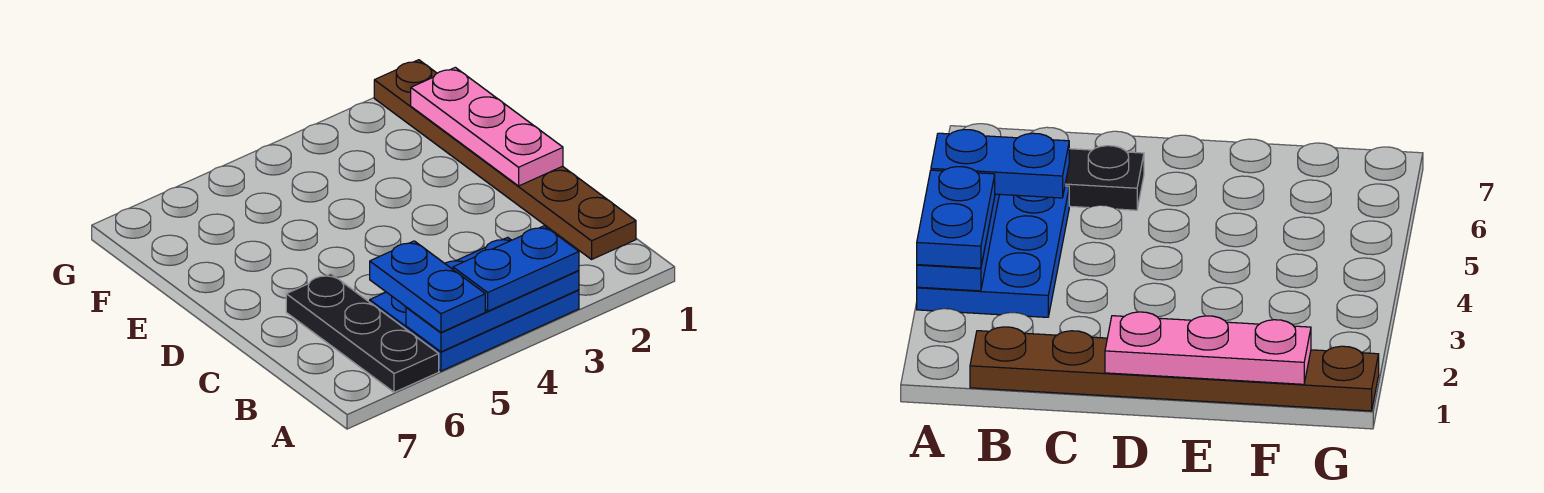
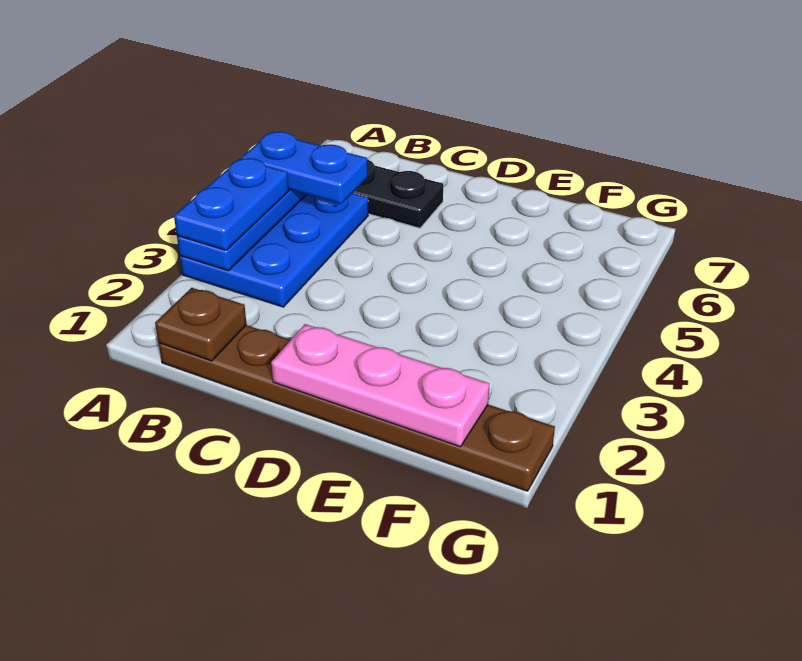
none -> brown 1x1 plate [155,288,247,361]

